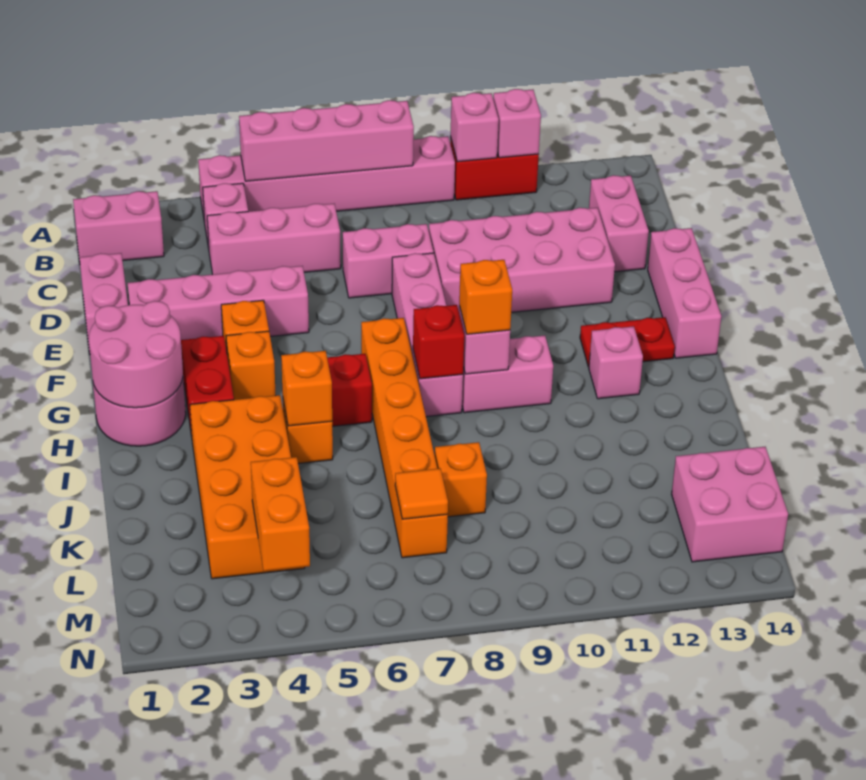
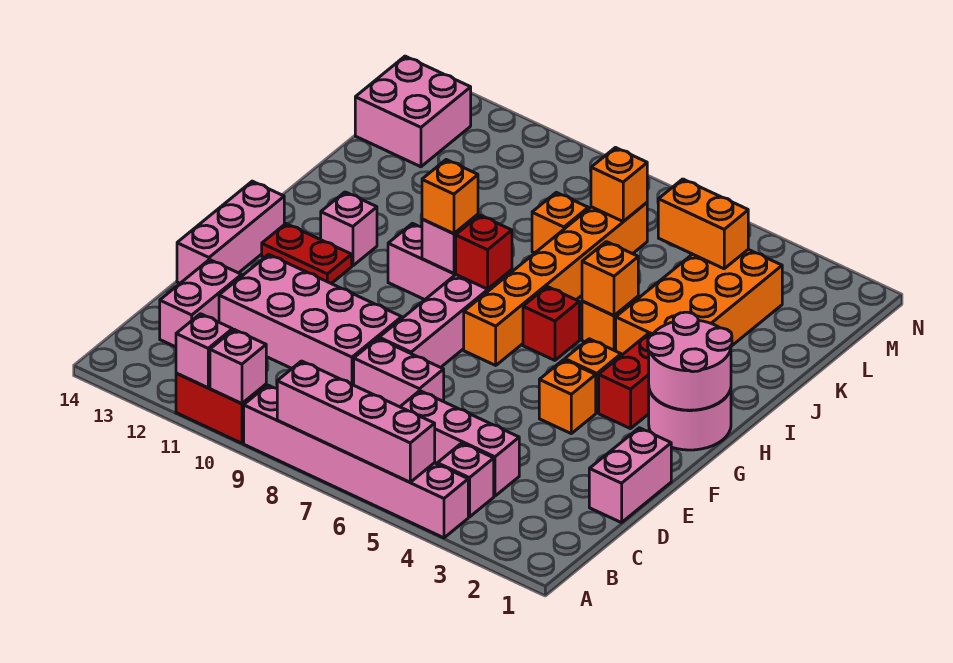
pink 1x2 brick [73,191,164,261] -> none
pink 1x4 brick [127,266,309,340] -> none
orange 1x2 brick [251,457,310,571] -> orange 1x2 brick turned to [658,179,748,269]
orange 1x1 tile [395,468,448,519] -> orange 1x1 brick [591,148,647,221]

